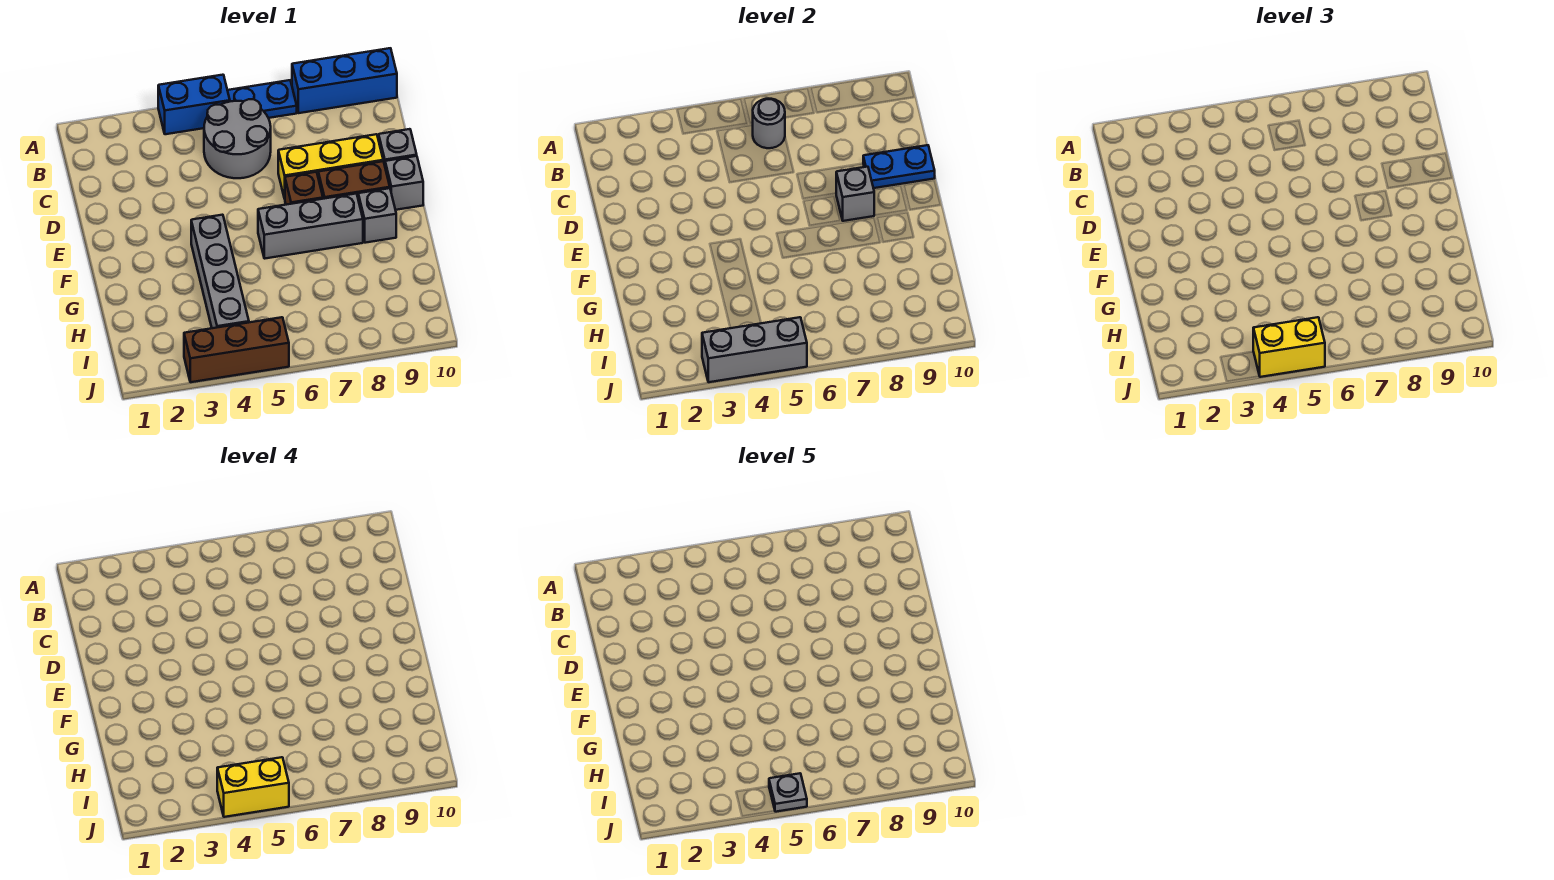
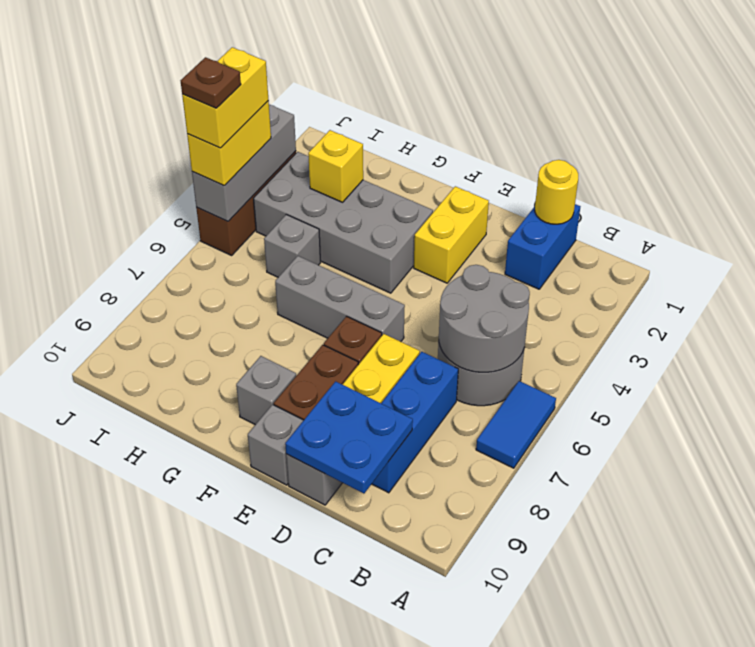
blue 1x2 brick [158,75,230,134] -> blue 1x2 brick moved to [505,204,580,289]
blue 1x2 plate [227,80,297,118] -> blue 1x2 tile [476,381,556,468]
blue 1x3 brick [292,48,397,113] -> blue 1x3 brick moved to [372,352,458,493]
grey 1x1 round brick [753,99,785,148] -> grey 2x2 round brick [439,265,530,372]
none -> yellow 1x1 round brick [535,160,578,224]
blue 1x2 plate [863,145,935,188] -> blue 2x2 plate [285,381,413,494]
none -> yellow 1x2 brick [414,186,489,283]
grey 1x1 brick [836,167,875,221] -> grey 1x1 brick moved to [264,214,320,277]
grey 1x4 brick [191,215,249,328] -> grey 2x4 brick [254,152,433,293]
grey 1x3 brick [258,194,363,259] -> grey 1x3 brick turned to [275,256,405,342]
none -> yellow 1x1 brick [308,130,363,202]
grey 1x1 plate [769,773,807,812] -> brown 1x1 plate [181,57,241,108]

